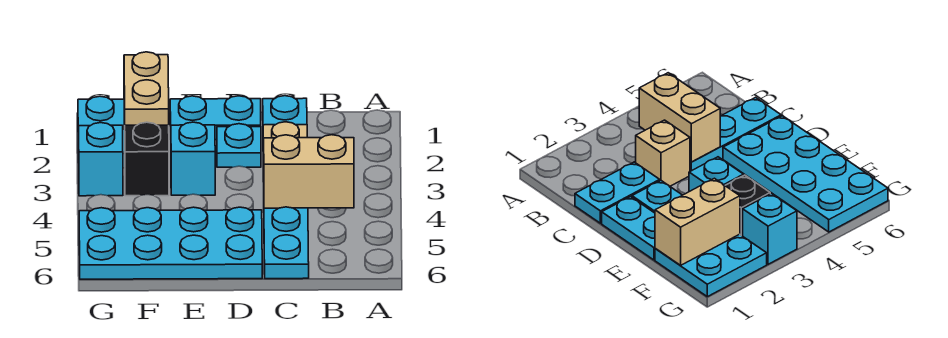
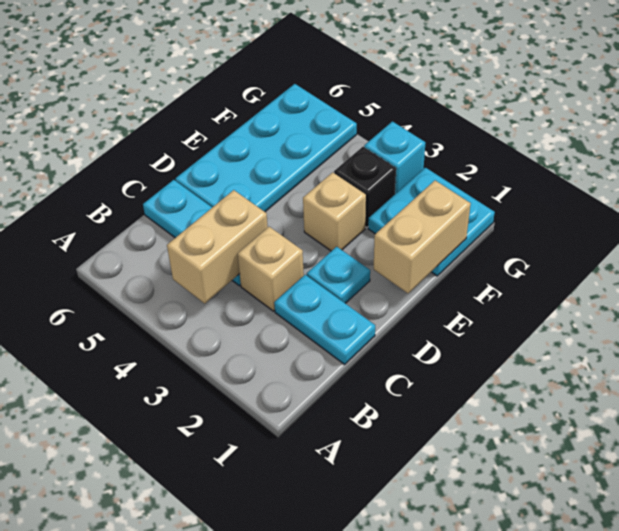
cyan 1x2 plate [170,96,261,140] -> none
cyan 1x1 brick [171,122,215,195] -> tan 1x1 brick [303,172,366,251]
tan 1x2 brick [124,52,169,129] -> tan 1x2 brick turned to [374,180,471,293]

